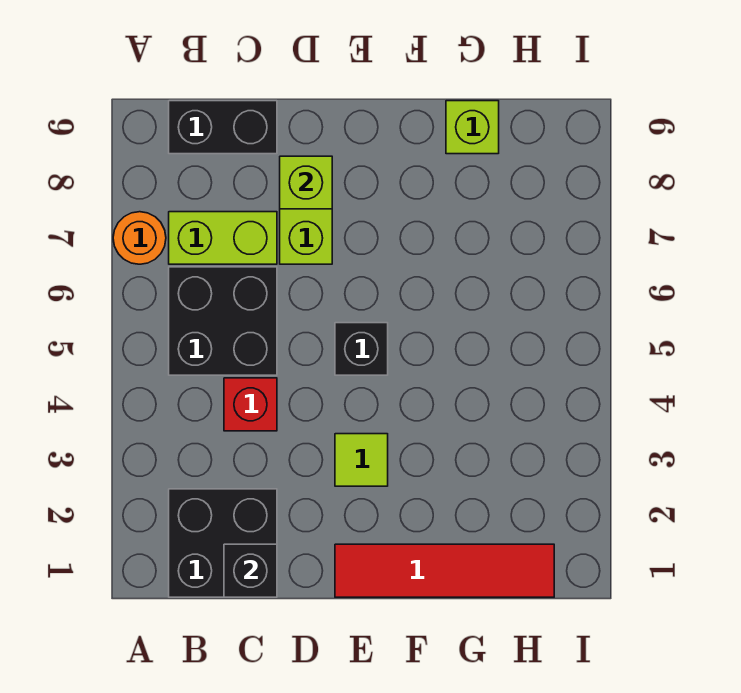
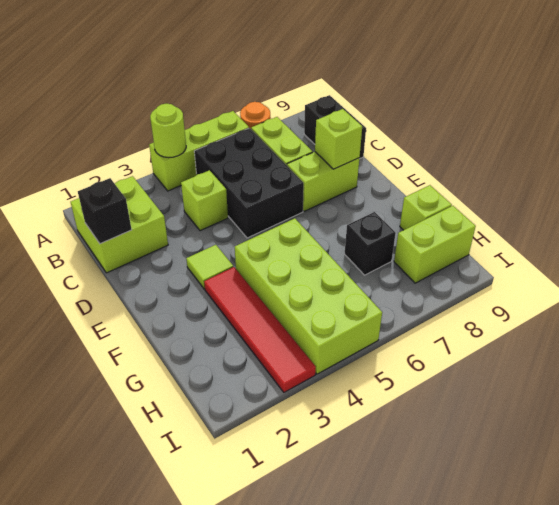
none -> lime 1x3 brick [149,111,249,191]
none -> lime 1x1 round brick [150,103,186,158]
black 2x2 brick [169,489,277,597] -> lime 2x2 brick [71,176,168,273]
black 2x2 brick [169,267,277,375] -> black 2x3 brick [194,128,304,238]
red 1x1 brick [224,378,277,431] -> lime 1x1 brick [181,170,228,231]
red 1x4 tile [335,544,554,597] -> red 1x4 tile moved to [204,267,316,392]
black 1x1 brick [335,323,388,375] -> black 1x1 brick moved to [345,212,396,275]
none -> lime 2x4 brick [235,218,382,374]
none -> lime 1x2 brick [394,206,476,283]

